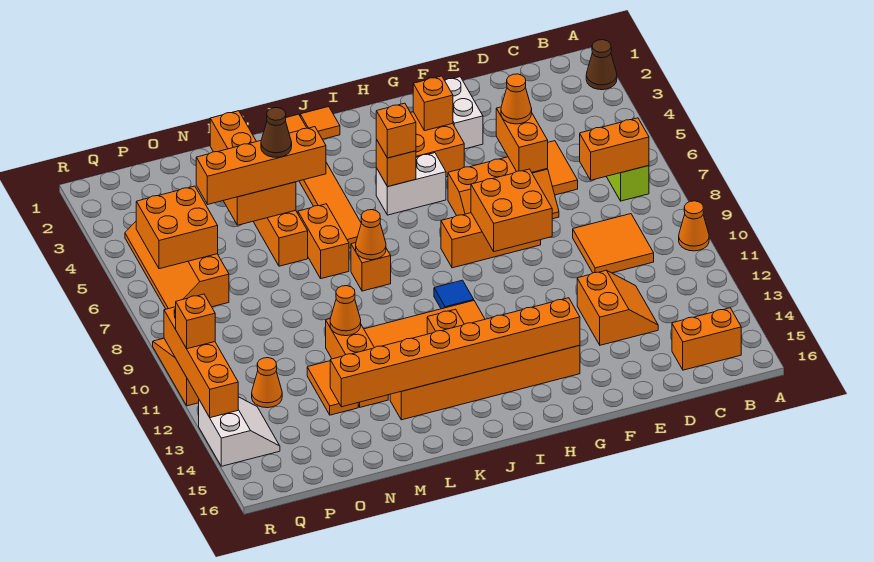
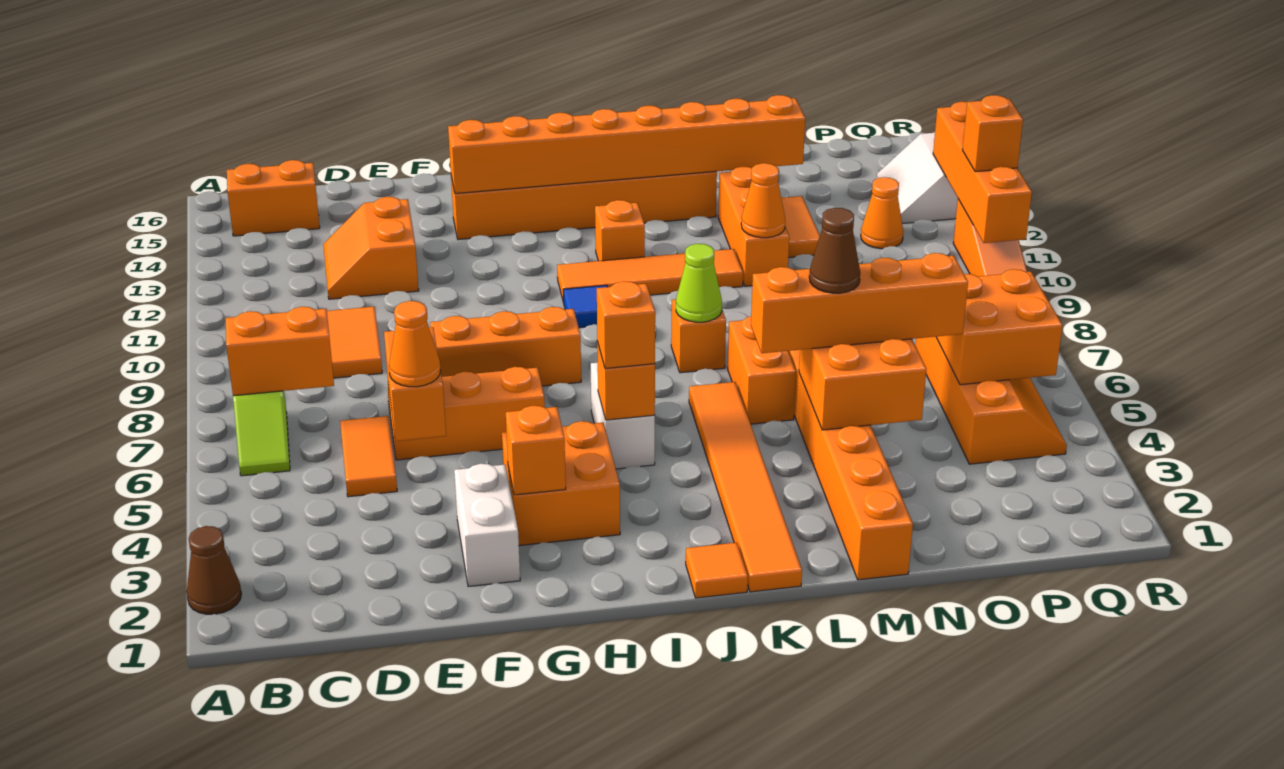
orange 1x1 cone [679,201,709,251] -> none
orange 2x2 brick [471,169,552,252] -> none
white 1x2 brick [376,153,446,215] -> white 1x2 brick turned to [591,363,655,469]
orange 1x1 cone [356,210,386,260] -> lime 1x1 cone [676,244,722,322]

